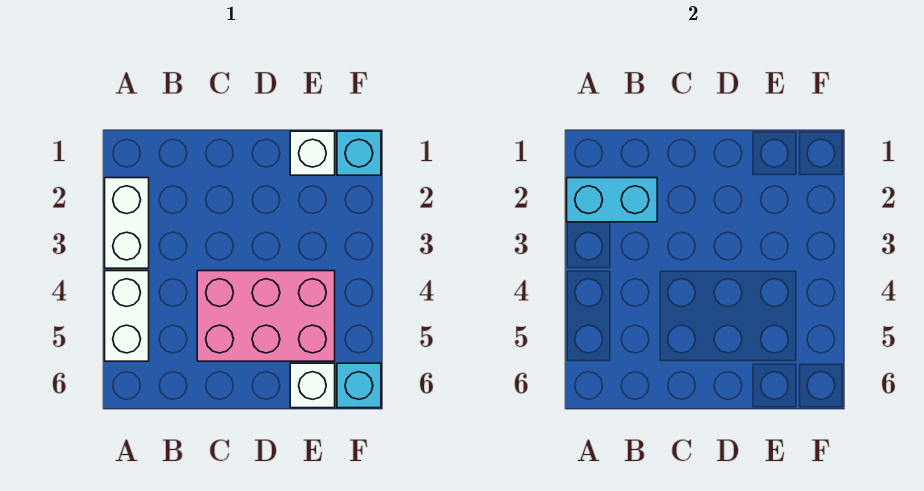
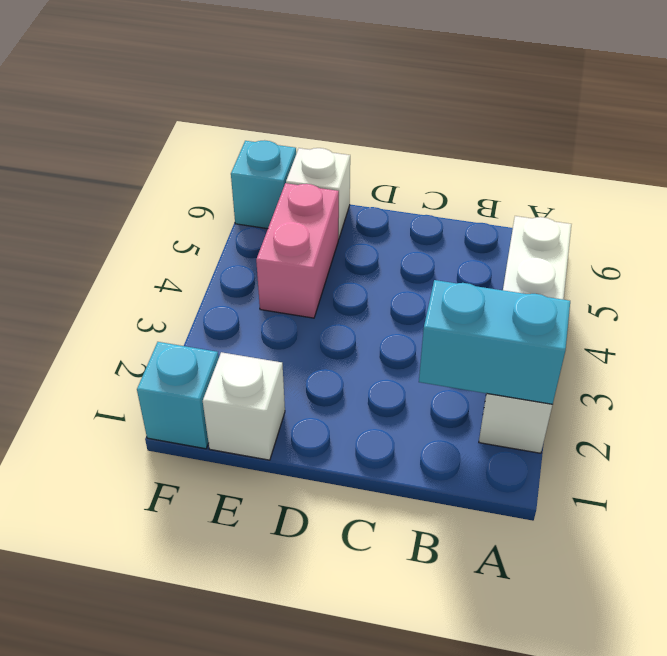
pink 2x3 brick [197,271,335,361] -> pink 1x2 brick [256,183,339,318]

